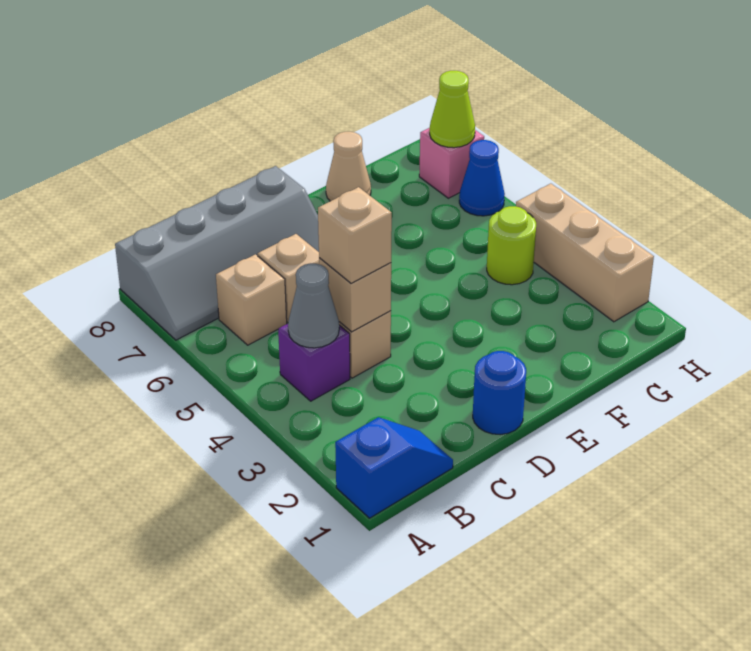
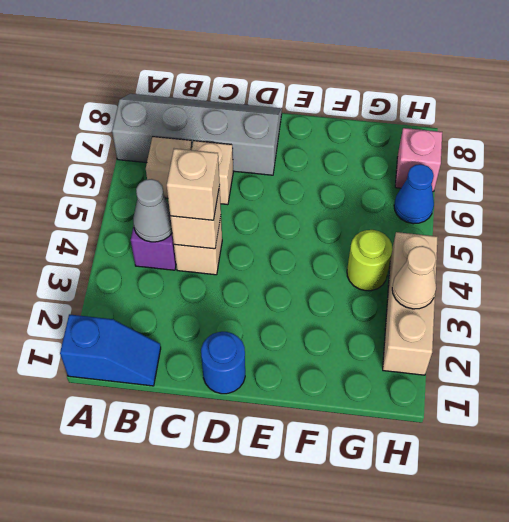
grey 2x4 slope [115,166,319,340] -> grey 2x4 slope turned to [112,94,282,175]
tan 1x1 cone [326,132,371,201] -> tan 1x1 cone moved to [392,246,436,309]
lime 1x1 cone [430,71,475,148] -> none

